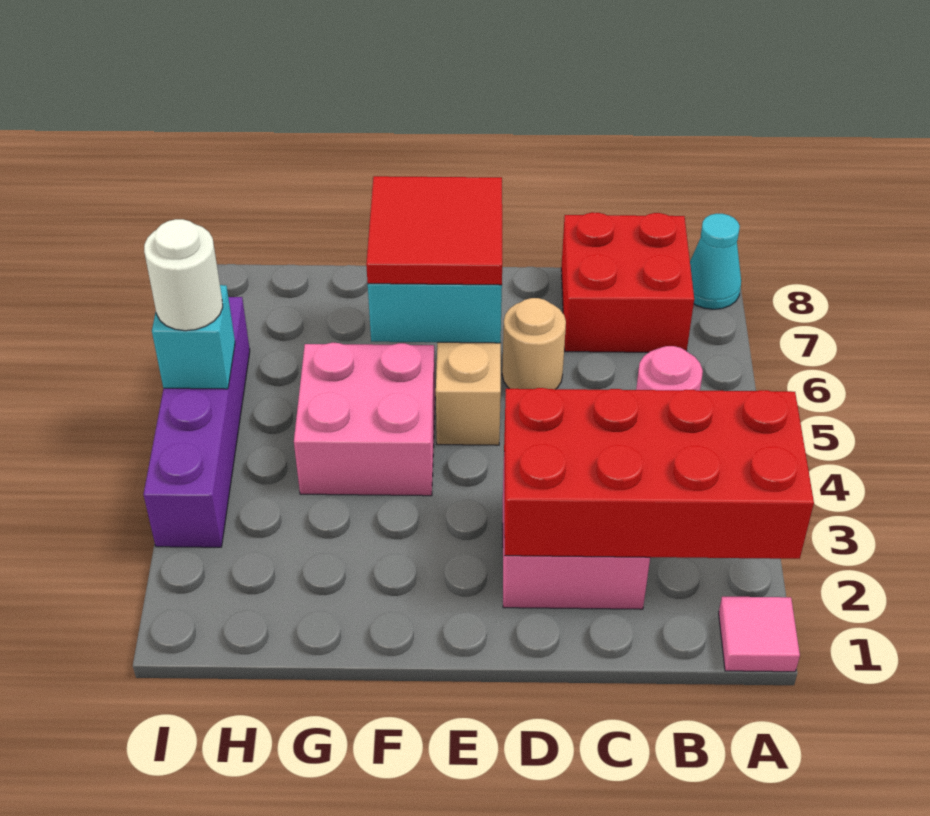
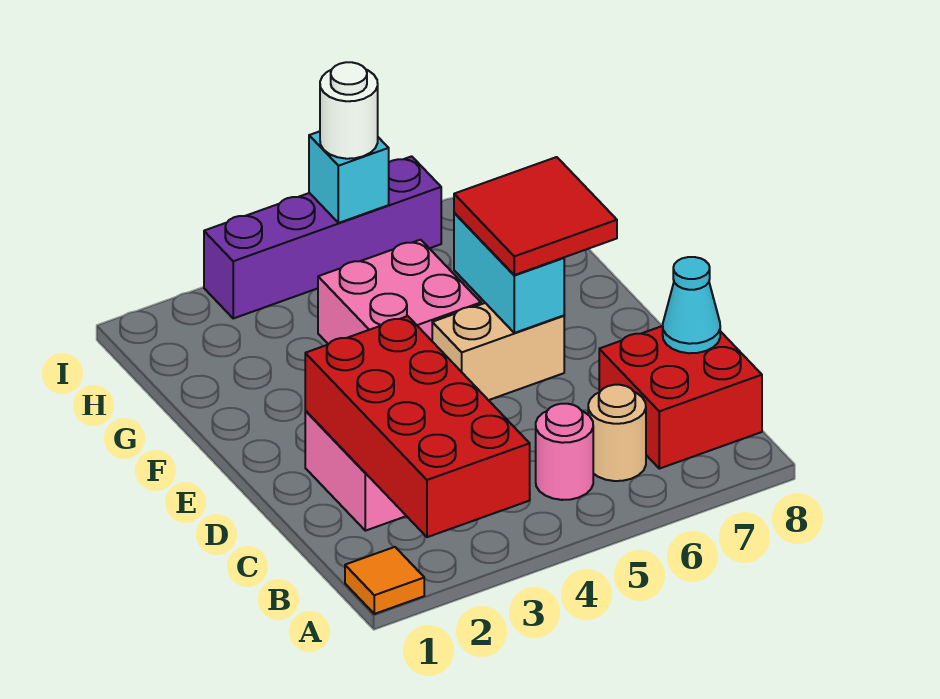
pink 1x1 tile [719,597,800,672] -> orange 1x1 tile [345,547,424,614]
cyan 1x1 cone [690,214,741,309] -> cyan 1x1 cone moved to [663,257,720,353]
tan 1x1 round brick [502,298,566,389] -> tan 1x1 round brick moved to [588,385,646,481]

